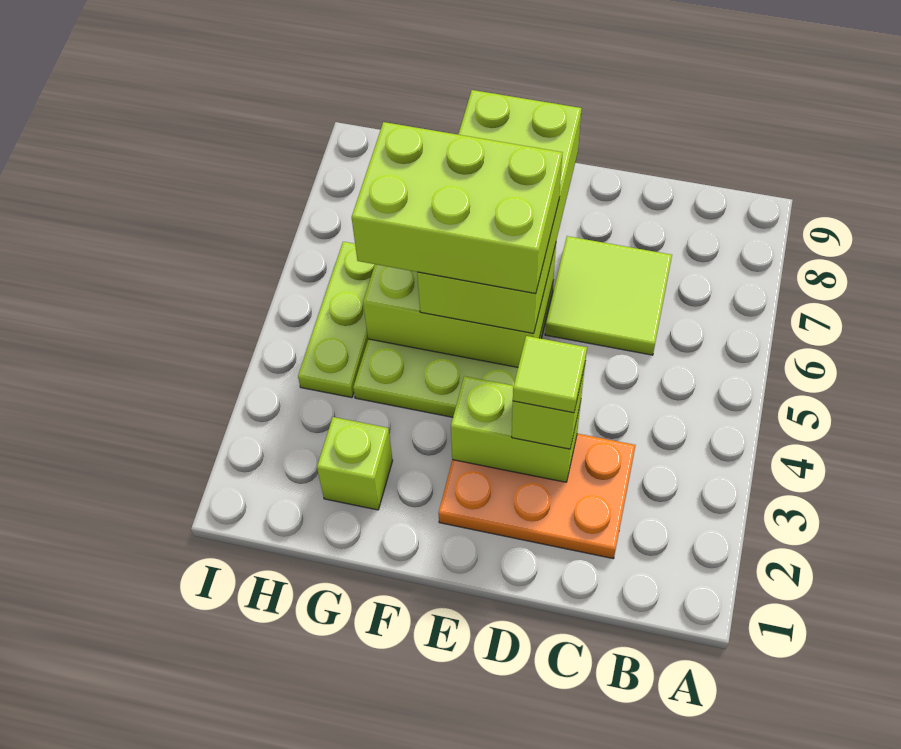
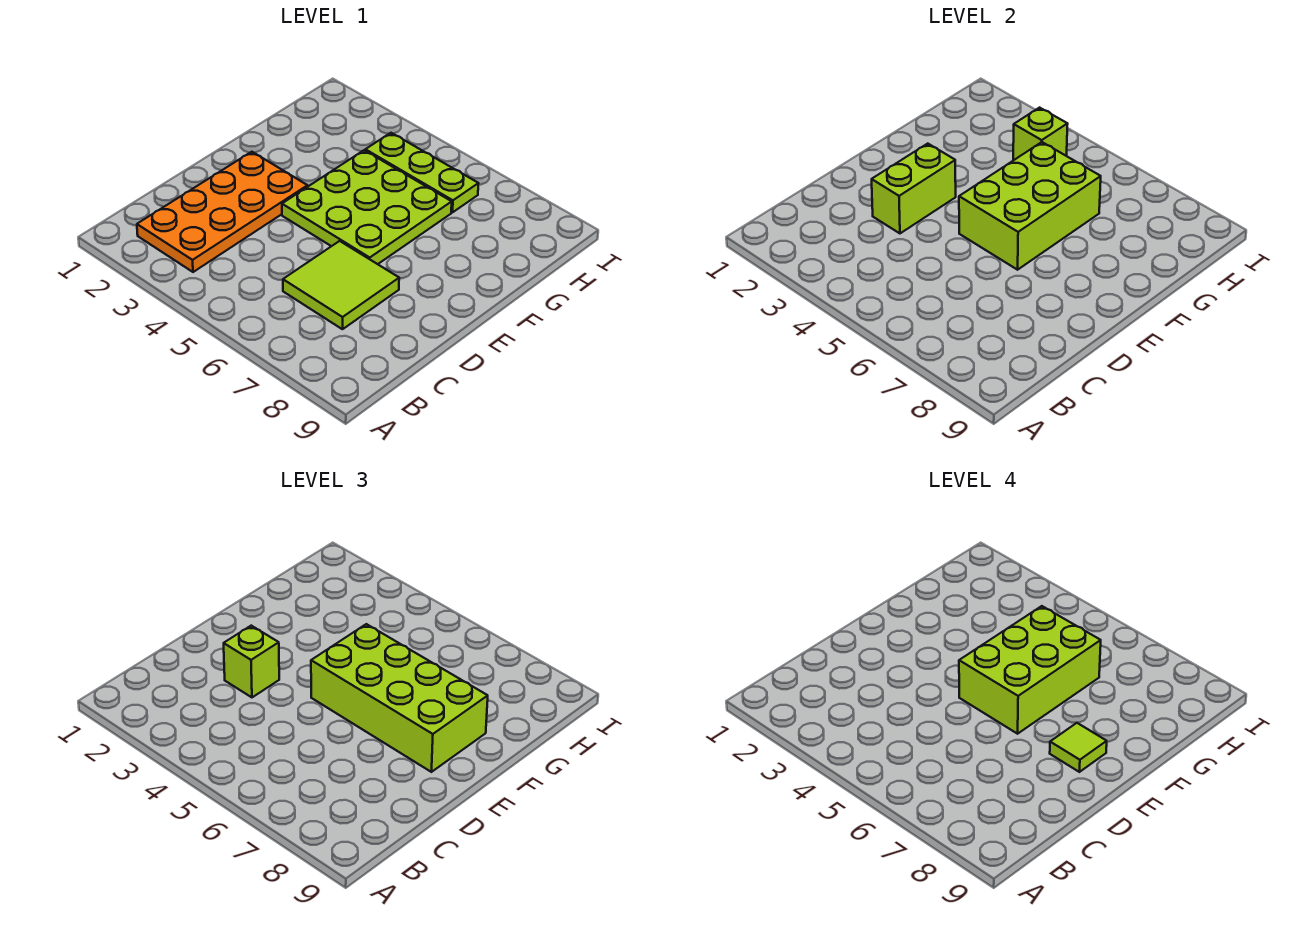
orange 2x3 plate [438,434,636,559] -> orange 2x4 plate [137,152,308,272]
lime 1x1 tile [513,336,587,413] -> lime 1x1 tile moved to [1050,723,1107,772]
lime 1x1 brick [317,417,393,510] -> lime 1x1 brick moved to [1013,108,1068,160]

